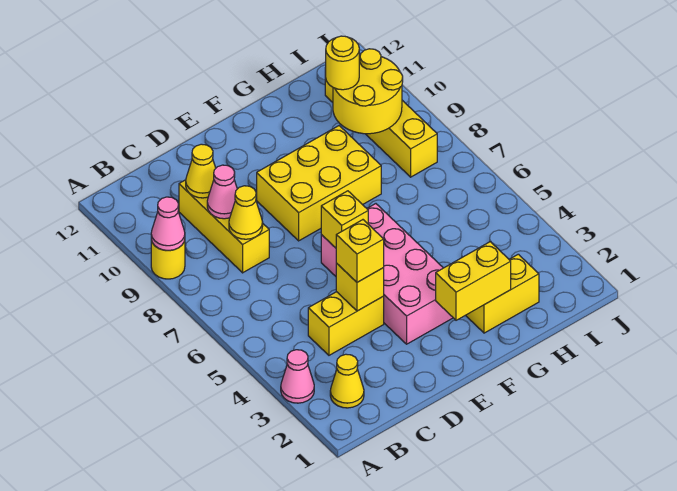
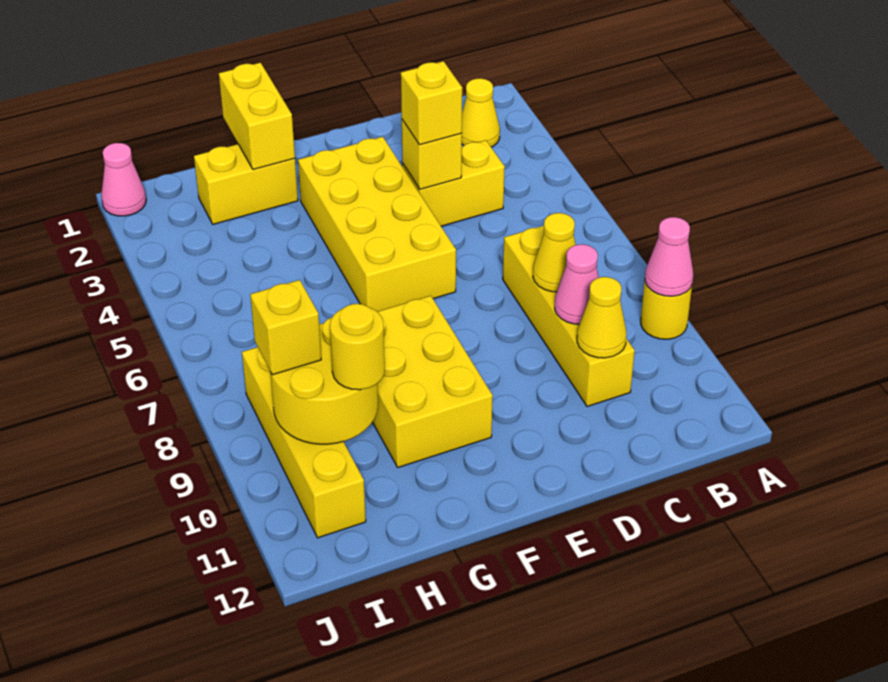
pink 1x1 cone [281,350,314,403] -> pink 1x1 cone moved to [101,143,146,216]
yellow 1x3 brick [179,180,269,273] -> yellow 1x4 brick [503,226,635,407]
pink 2x4 brick [321,204,453,344] -> yellow 2x4 brick [298,137,456,311]
yellow 1x1 brick [321,191,368,248] -> yellow 1x1 brick moved to [250,280,321,375]
yellow 2x3 brick [257,126,381,241] -> yellow 2x3 brick turned to [373,296,493,467]
yellow 1x2 brick [436,242,511,320] -> yellow 1x2 brick turned to [219,63,295,169]

